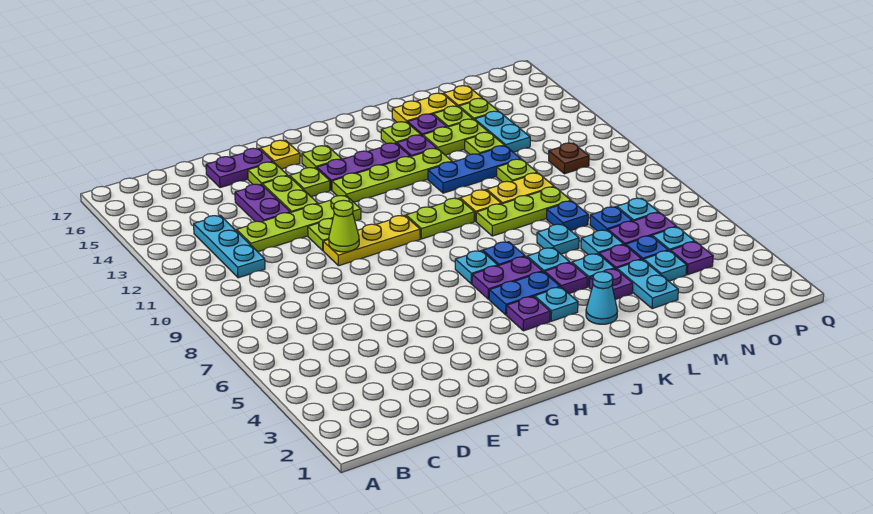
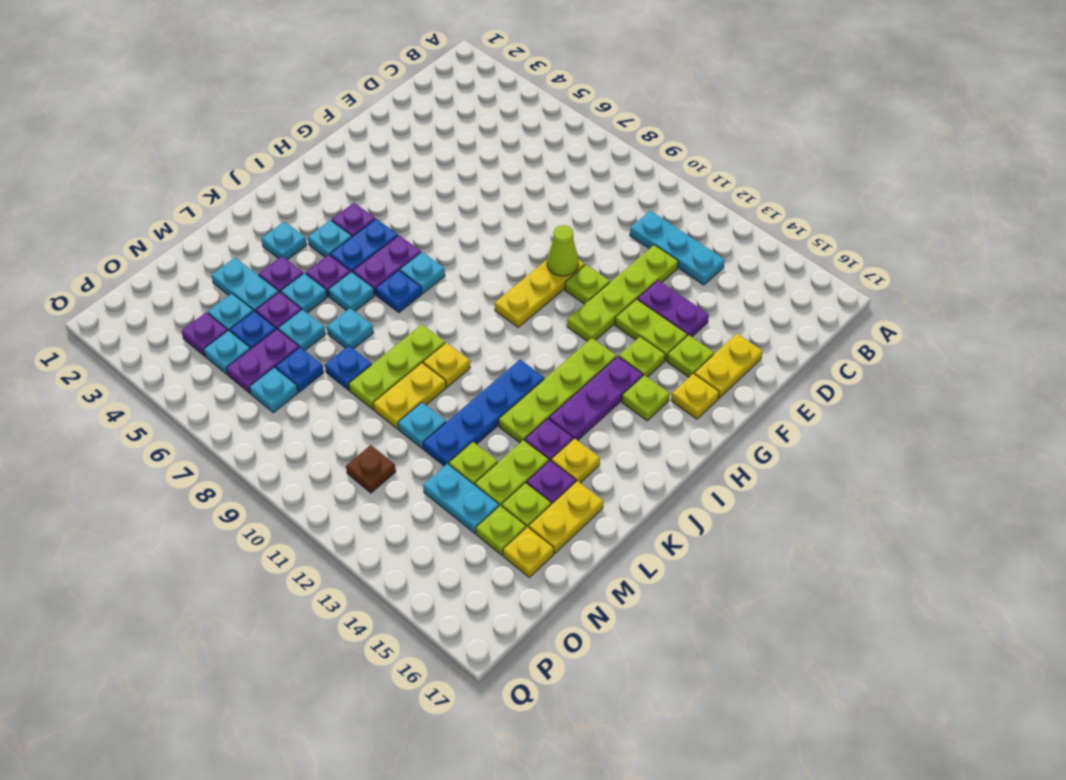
purple 1x2 plate [206,148,273,188] -> yellow 1x2 plate [694,334,763,398]
lime 1x2 plate [406,198,474,239] -> none
cyan 1x1 cone [586,272,617,324] -> cyan 1x1 plate [261,222,307,260]
blue 1x3 plate [428,146,521,193] -> blue 1x4 plate [423,360,544,466]
lime 1x1 plate [381,122,421,144] -> yellow 1x1 plate [551,438,600,483]
lime 1x1 plate [497,159,537,182] -> cyan 1x1 plate [398,402,446,449]

